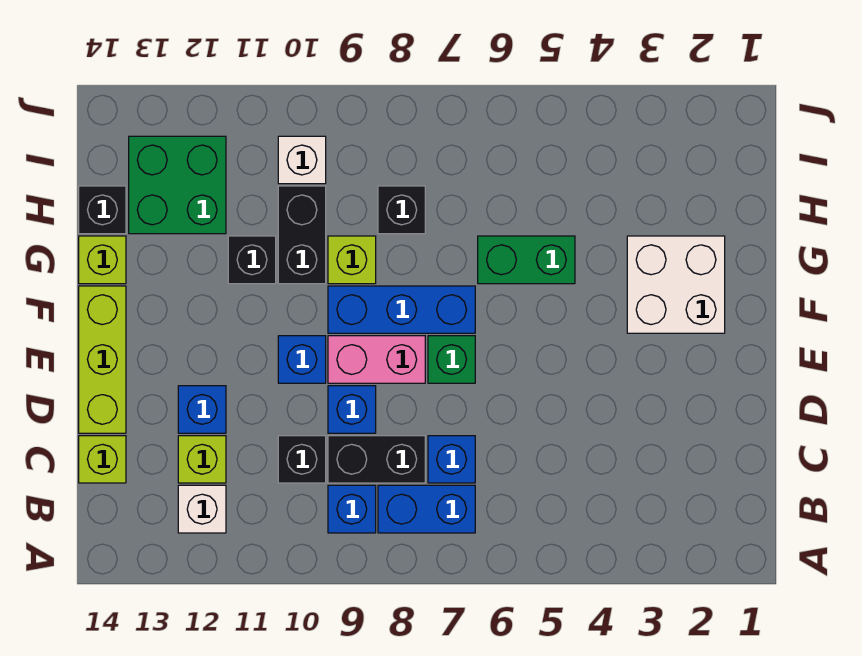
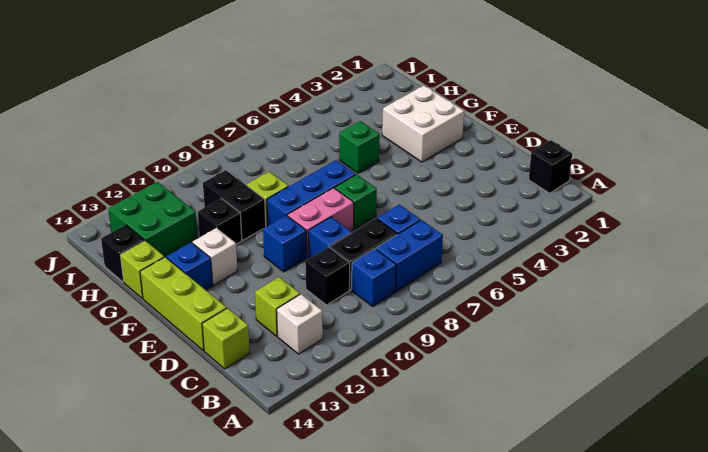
blue 1x1 brick [178,386,226,433] -> blue 1x1 brick moved to [167,243,212,290]
green 1x2 brick [478,236,575,284] -> green 1x1 brick [339,121,380,173]
black 1x1 brick [378,186,425,234] -> black 1x1 brick moved to [529,140,572,193]
white 1x1 brick [278,136,326,184] -> white 1x1 brick moved to [192,228,237,285]

